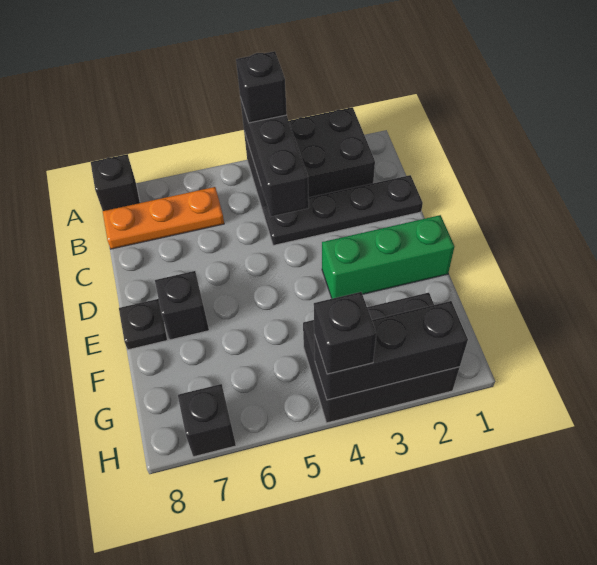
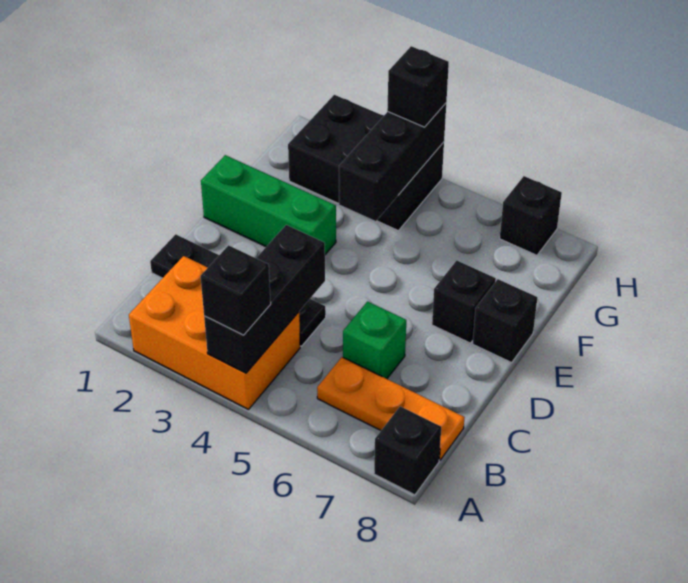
black 2x3 brick [244,107,375,214] -> orange 2x3 brick [129,256,300,410]
none -> green 1x1 brick [343,302,406,379]
black 1x1 plate [119,299,167,350] -> black 1x1 brick [473,279,537,363]
black 1x3 brick [314,301,468,400] -> black 1x3 brick turned to [339,103,446,221]

